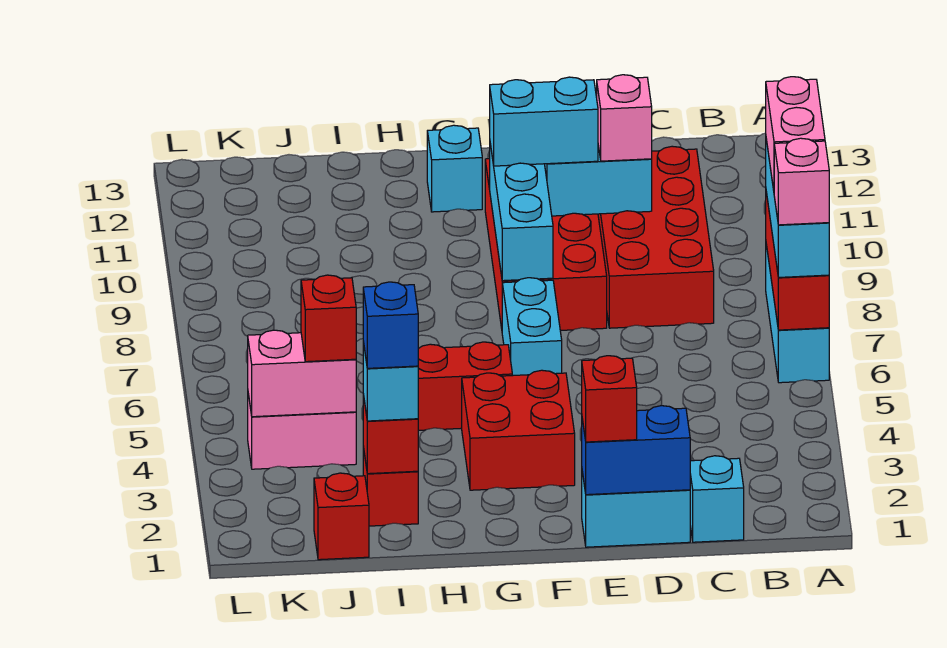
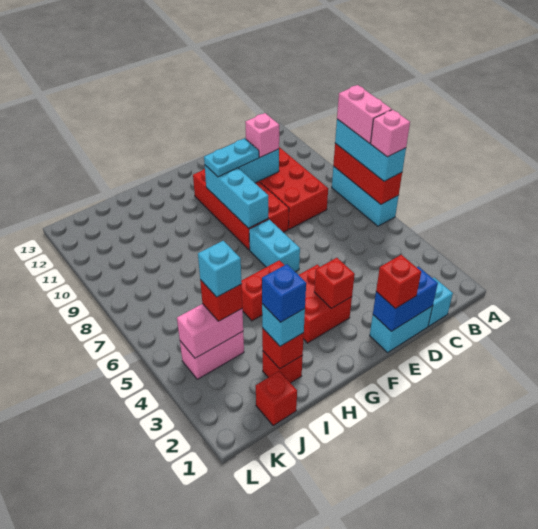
cyan 1x2 brick [490,77,598,166] -> cyan 1x2 plate [204,138,259,177]
none -> red 1x1 brick [314,258,355,308]
cyan 1x1 brick [427,125,482,212] -> cyan 1x1 brick moved to [198,241,242,297]

